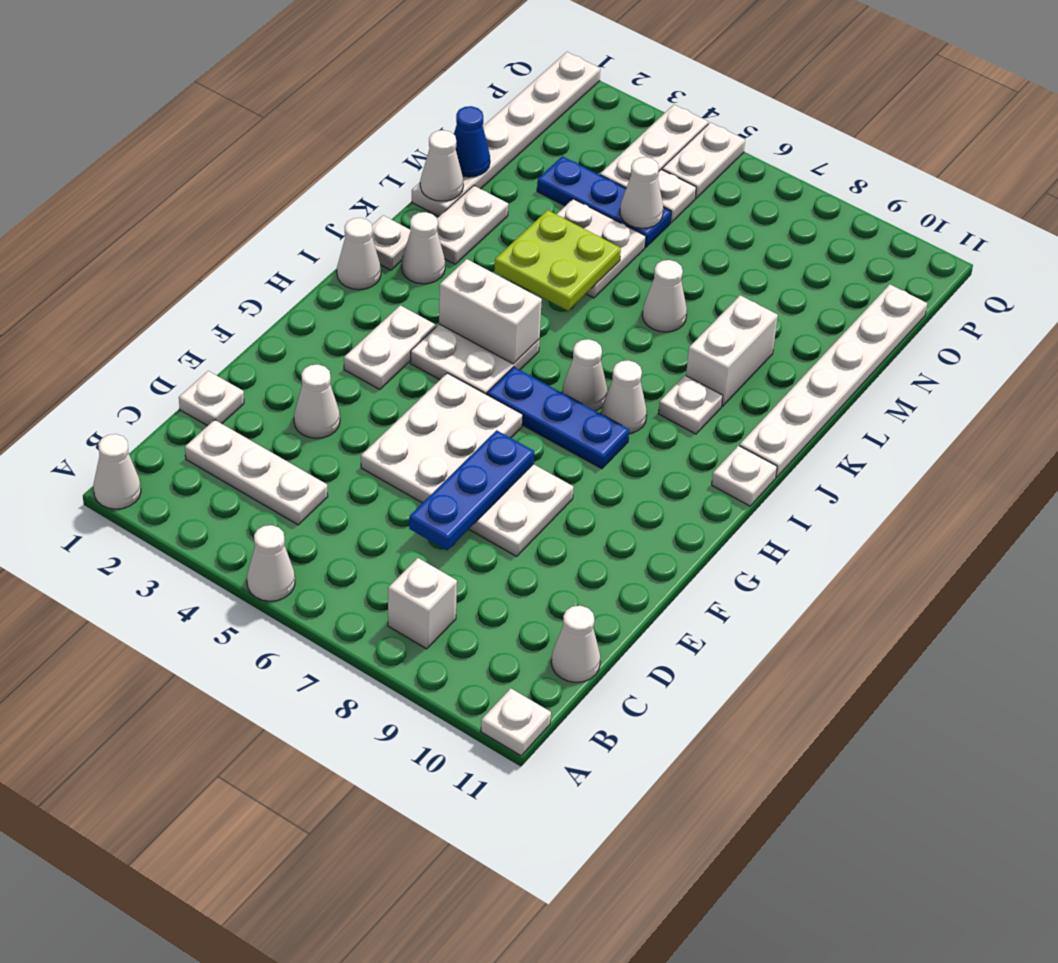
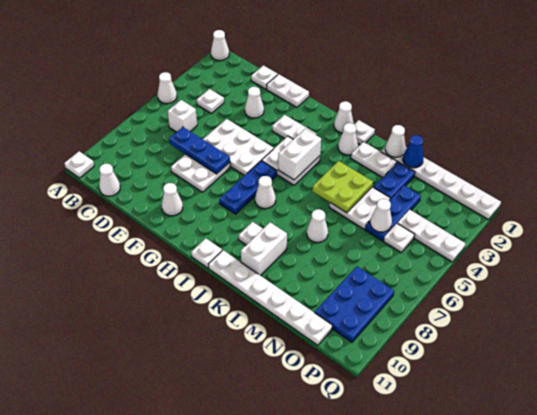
white 1x1 brick [388,558,457,649] -> white 1x1 brick moved to [168,100,197,132]
white 1x3 plate [185,420,328,525] -> white 1x1 plate [197,89,224,113]
white 1x1 cone [601,360,647,433] -> white 1x1 cone moved to [162,183,183,216]
white 1x2 brick [686,295,778,406] -> white 1x2 brick turned to [241,222,287,276]
none -> blue 1x2 plate [374,162,415,199]
none -> blue 2x3 plate [315,267,394,342]
white 1x2 plate [662,122,745,198] -> white 1x2 plate moved to [267,74,309,107]

